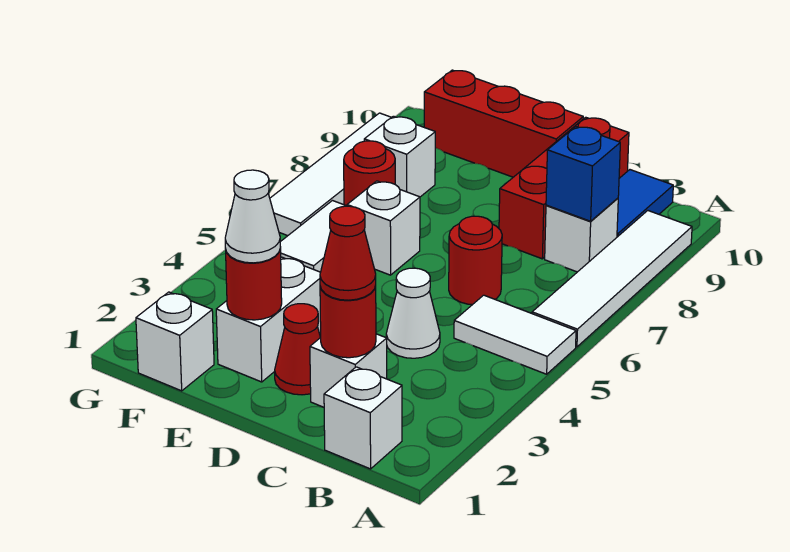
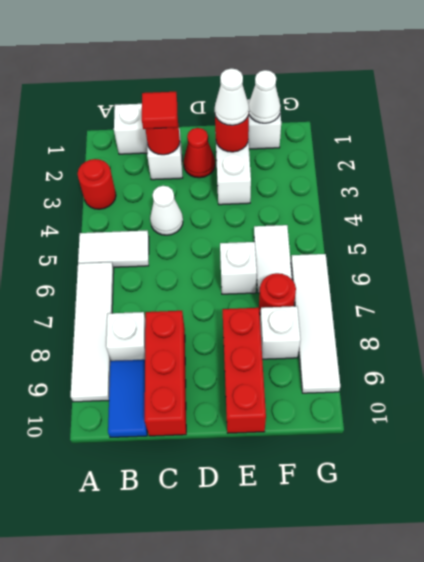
blue 1x1 brick [546,127,620,221] -> none
red 1x1 cone [320,206,376,300] -> red 1x1 tile [142,92,177,129]
red 1x1 round brick [449,216,502,305] -> red 1x1 round brick moved to [78,159,116,209]
red 1x3 brick [424,70,583,177] -> red 1x3 brick turned to [222,308,266,433]
none -> white 1x1 cone [249,70,281,123]

